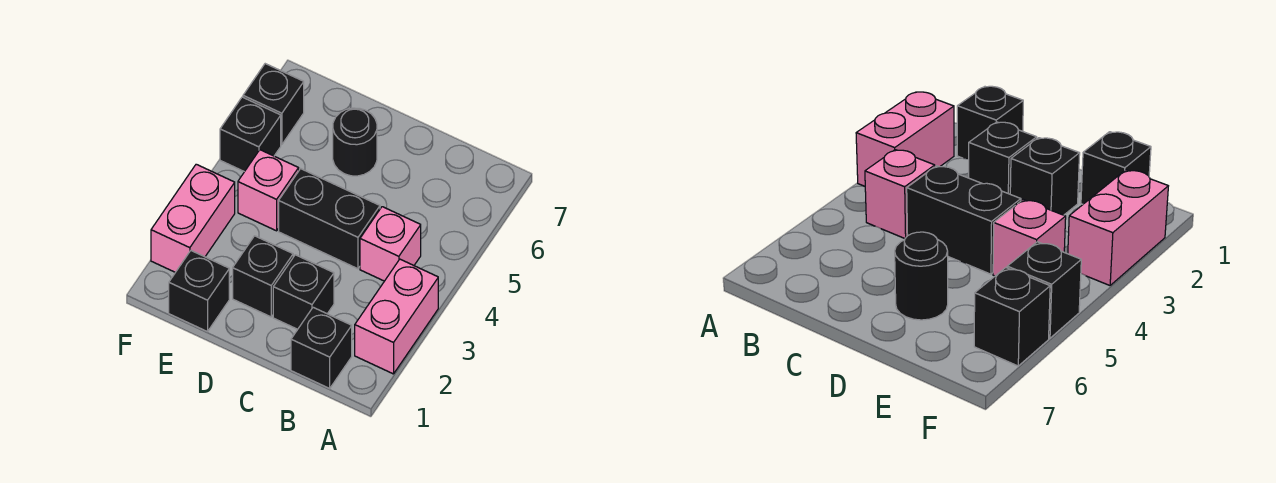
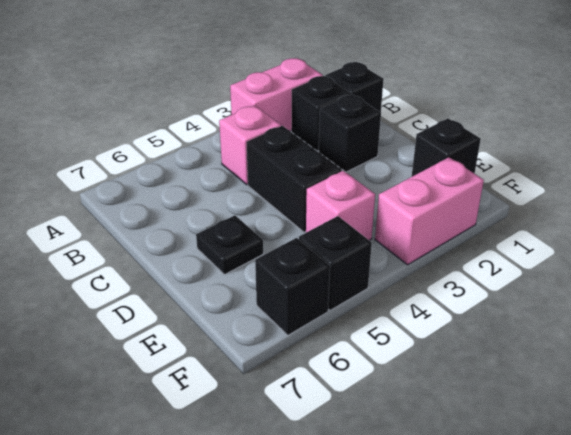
black 1x1 brick [233,236,293,317] -> black 1x1 brick moved to [291,76,351,151]
black 1x1 round brick [333,108,377,176] -> black 1x1 plate [196,215,263,275]

